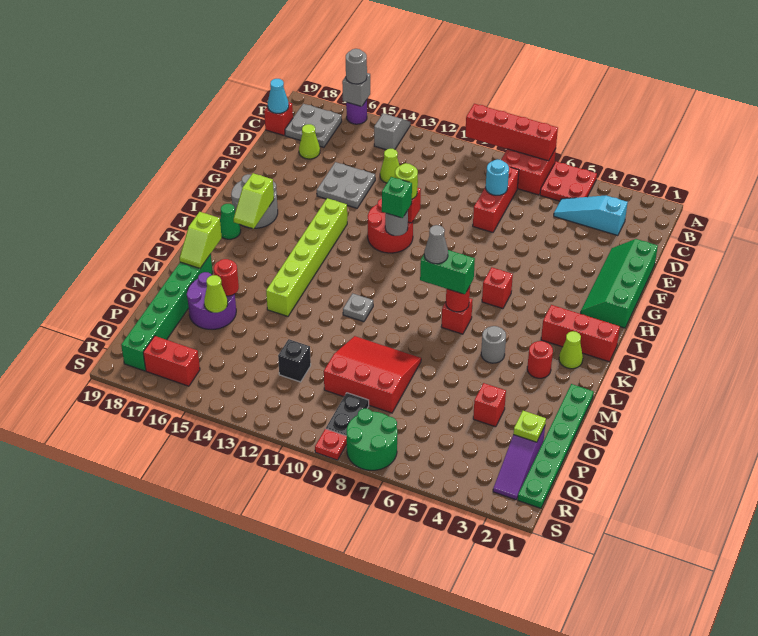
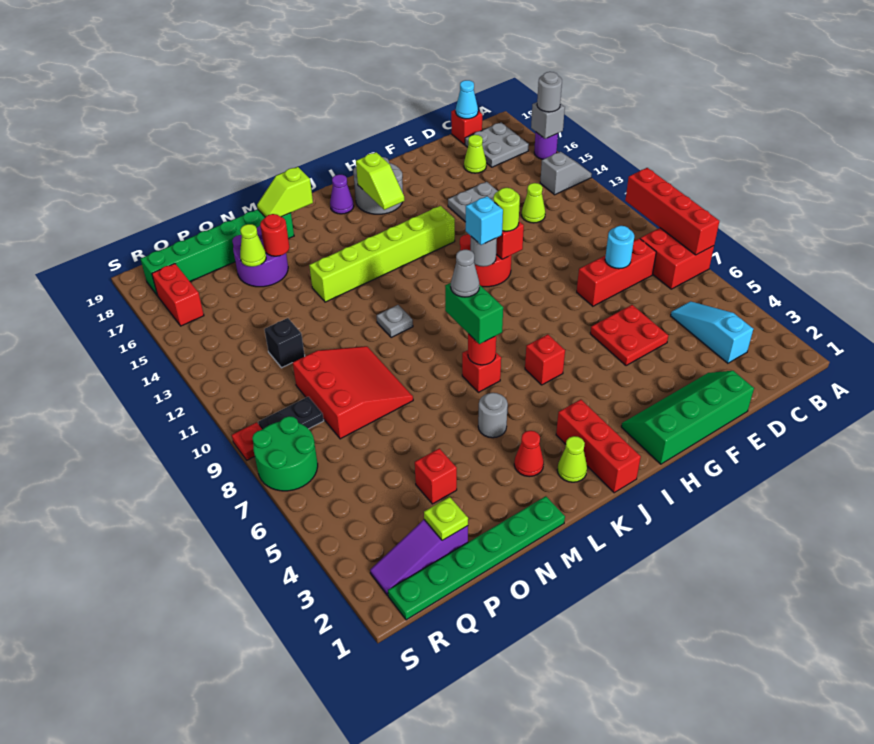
red 2x2 plate [540,162,597,201] -> red 2x2 plate moved to [590,305,668,366]
green 1x1 brick [382,177,412,218] -> cyan 1x1 brick [466,196,503,245]
lime 1x2 slope [234,173,274,229] -> lime 1x2 slope turned to [356,152,405,210]
green 1x1 cone [220,204,241,239] -> purple 1x1 cone [330,174,354,214]
red 1x1 round brick [527,341,553,378] -> red 1x1 cone [514,431,544,477]

